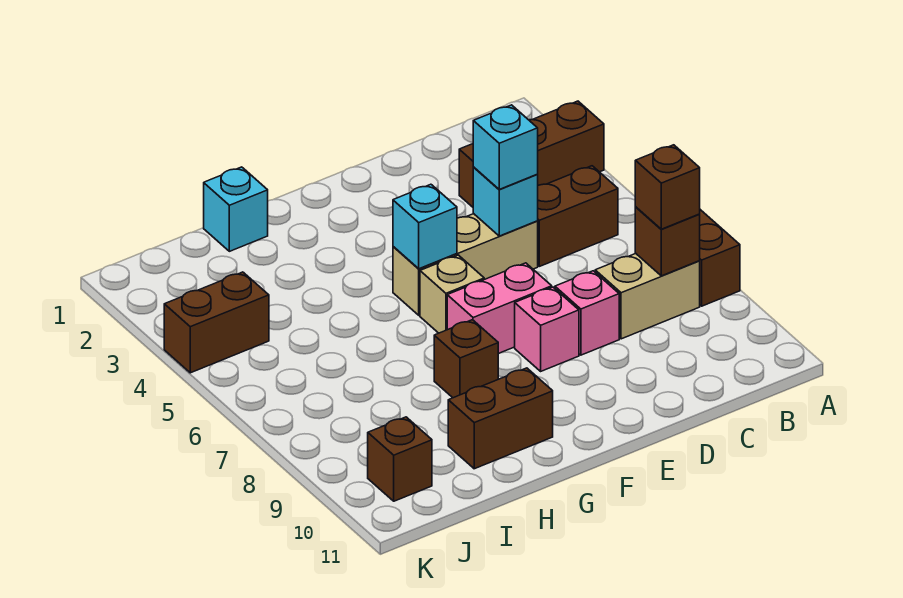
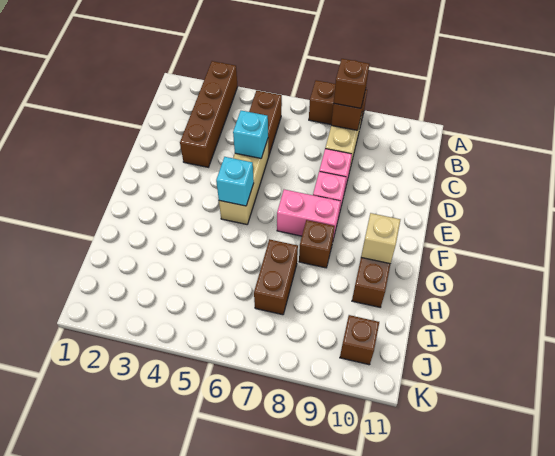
brown 1x3 brick [459,101,604,207] -> brown 1x4 brick [180,61,238,167]
cyan 1x1 brick [473,105,538,189] -> none
pink 1x2 brick [447,263,552,354] -> pink 1x2 brick turned to [277,190,341,239]
tan 1x1 brick [420,255,484,333] -> tan 1x1 brick moved to [361,213,400,264]
cyan 1x1 brick [204,167,268,251] -> none
brown 1x2 brick [164,272,269,373] -> brown 1x2 brick moved to [254,239,298,315]

